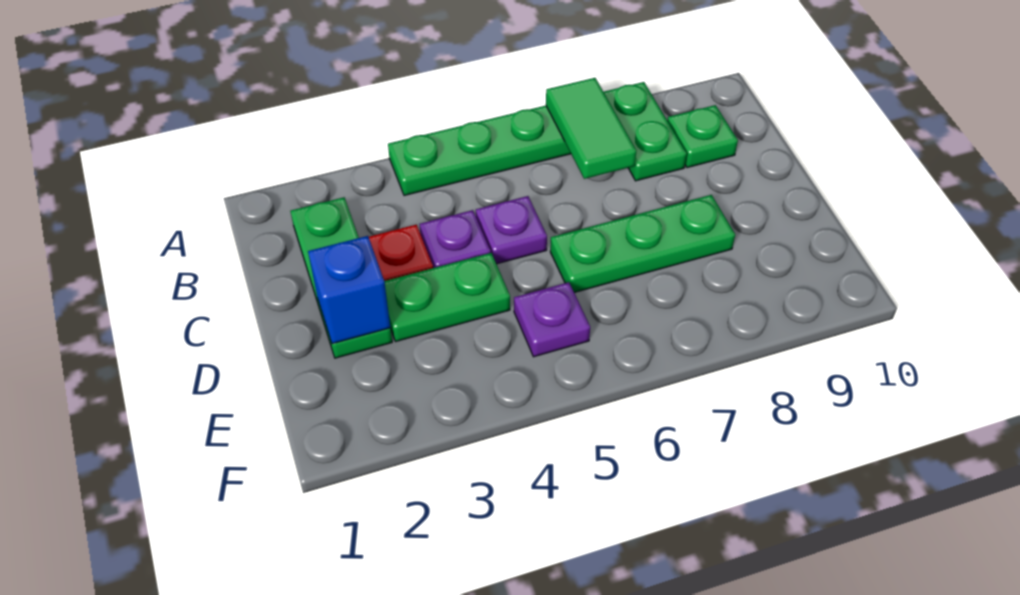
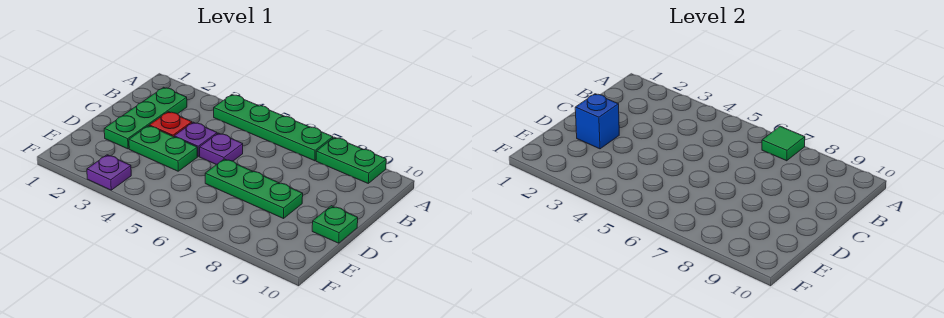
green 1x2 tile [546,78,636,179] -> green 1x1 tile [762,126,805,161]
green 1x2 plate [604,82,687,181] -> green 1x2 plate turned to [316,137,386,183]
green 1x1 plate [667,105,738,168] -> green 1x1 plate moved to [312,206,358,243]
purple 1x1 plate [514,282,590,357] -> purple 1x1 plate moved to [87,155,131,190]

